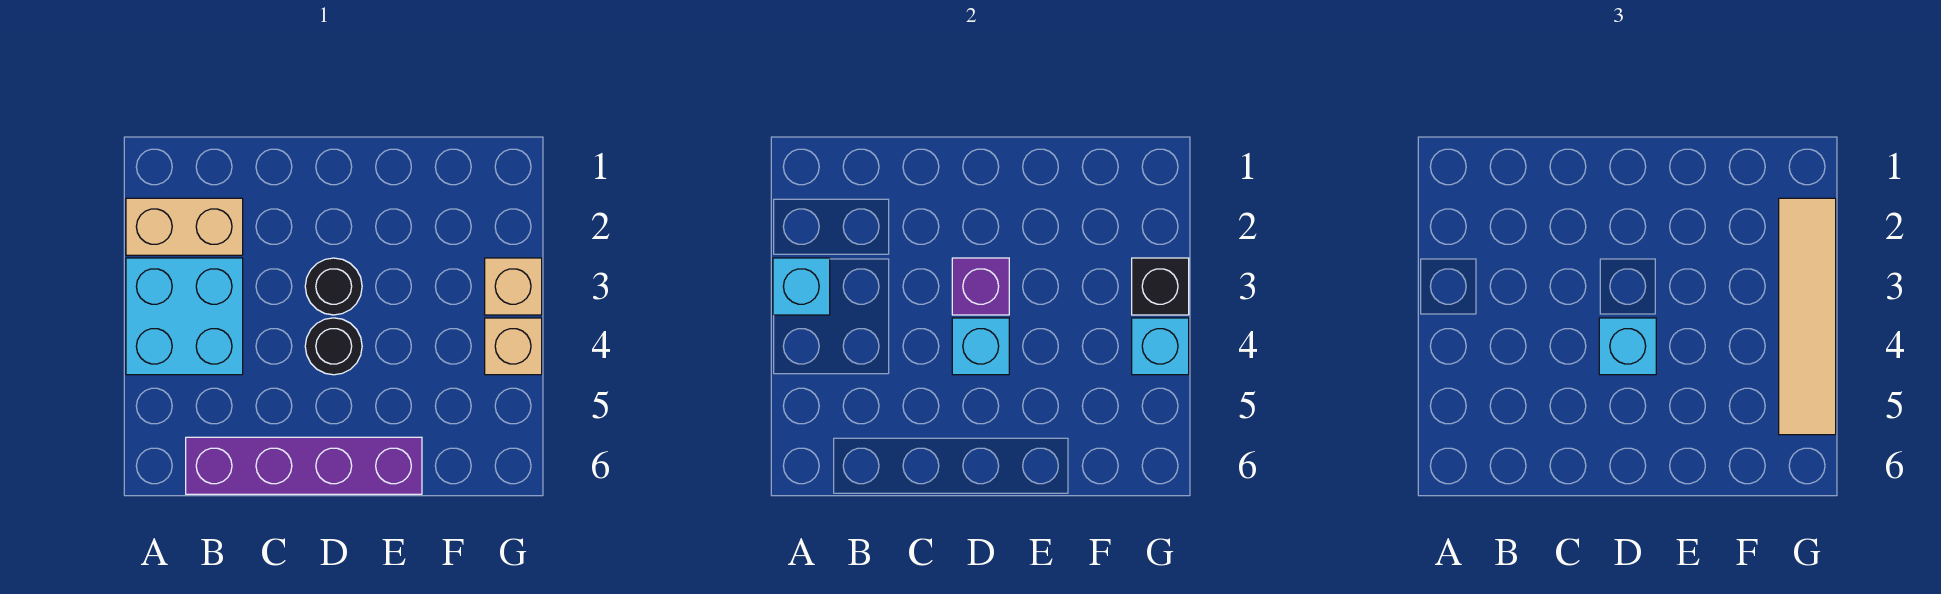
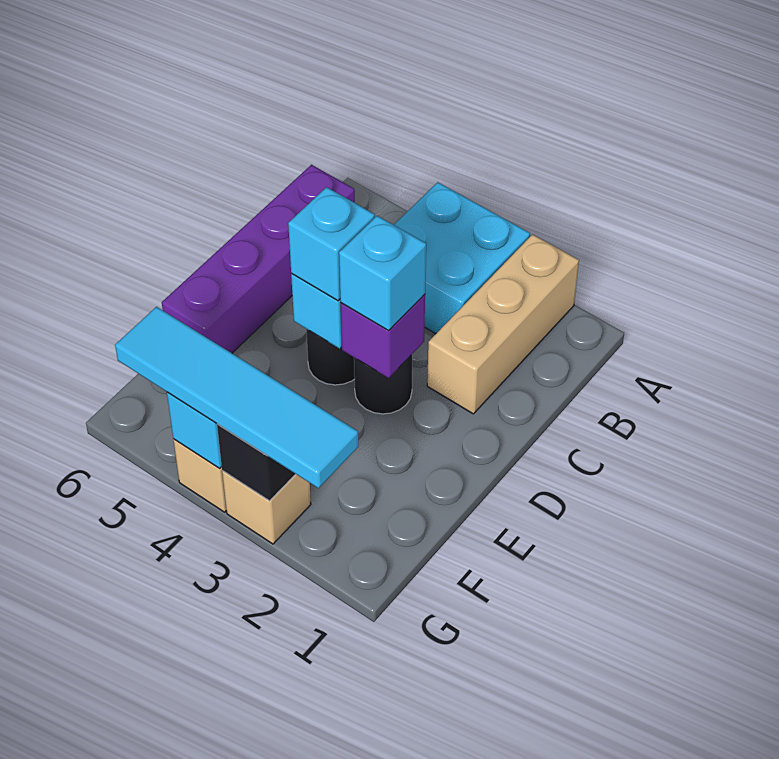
tan 1x2 brick [126,198,243,255] -> tan 1x3 brick [427,234,579,414]
cyan 1x1 brick [773,258,830,315] -> cyan 1x1 brick moved to [339,216,426,330]
tan 1x4 tile [1779,198,1836,435] -> cyan 1x4 tile [115,307,358,488]

